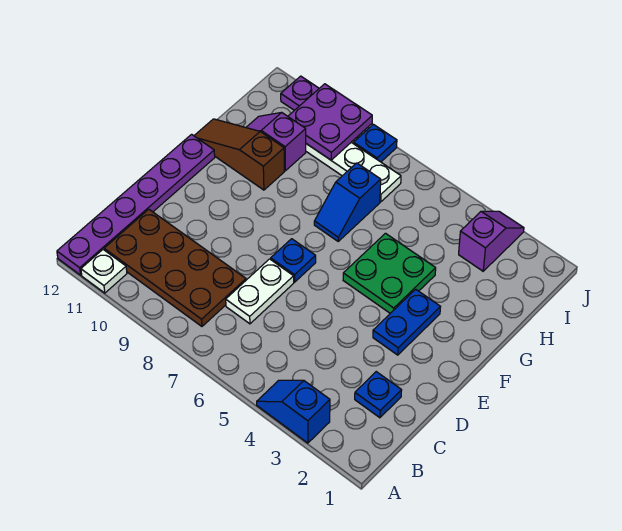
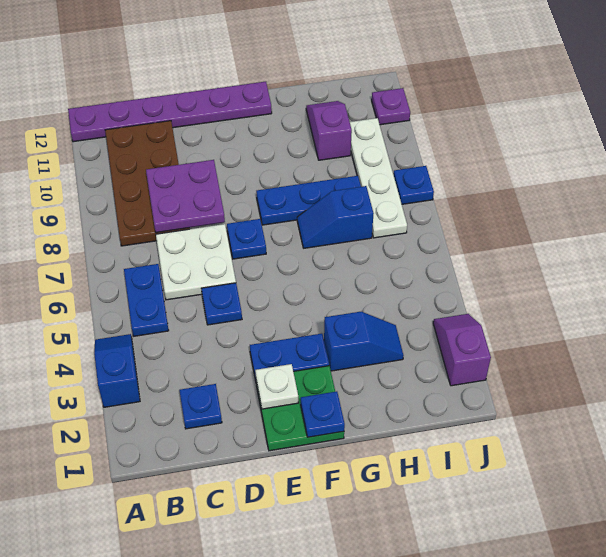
white 1x1 plate [81,250,127,293] -> white 1x1 plate moved to [255,364,298,409]
none -> blue 1x2 plate [124,264,169,336]
white 1x2 plate [226,259,294,324] -> white 2x2 plate [156,224,236,300]
none -> blue 1x1 plate [201,283,242,325]
none -> blue 1x1 plate [301,391,345,437]
green 2x2 plate [343,233,436,313] -> green 2x2 plate moved to [256,366,344,451]
none -> blue 1x3 plate [256,176,361,225]
none -> blue 1x2 slope [324,312,404,371]
brown 1x3 slope [194,119,284,190] -> none
purple 1x2 slope [459,211,524,271] -> purple 1x2 slope turned to [433,314,491,386]
purple 2x2 plate [288,84,372,160] -> purple 2x2 plate moved to [146,160,225,233]

